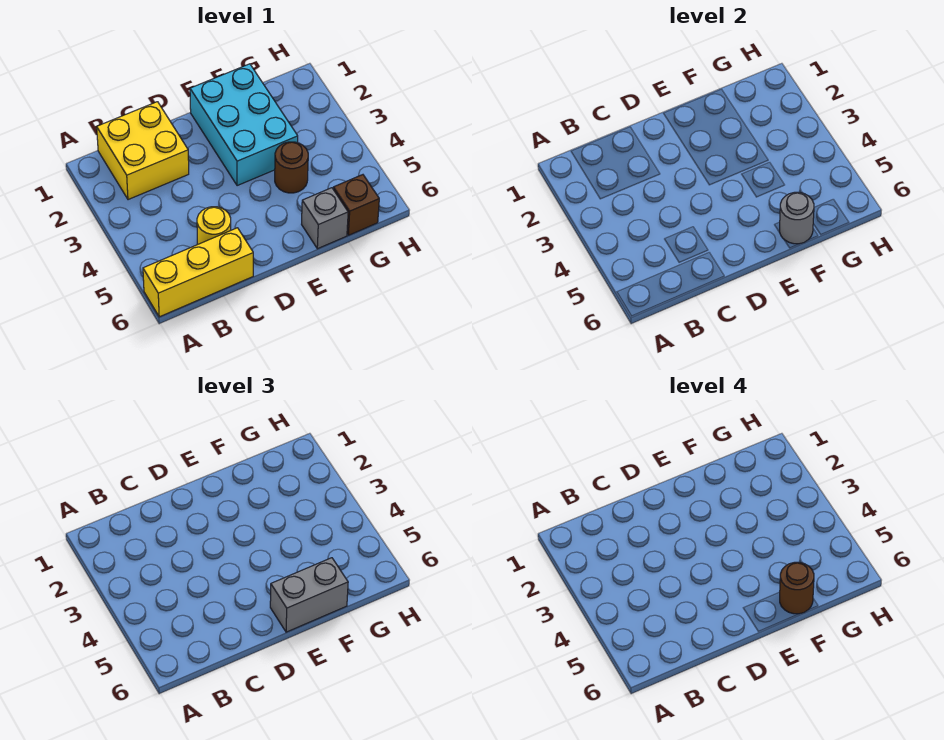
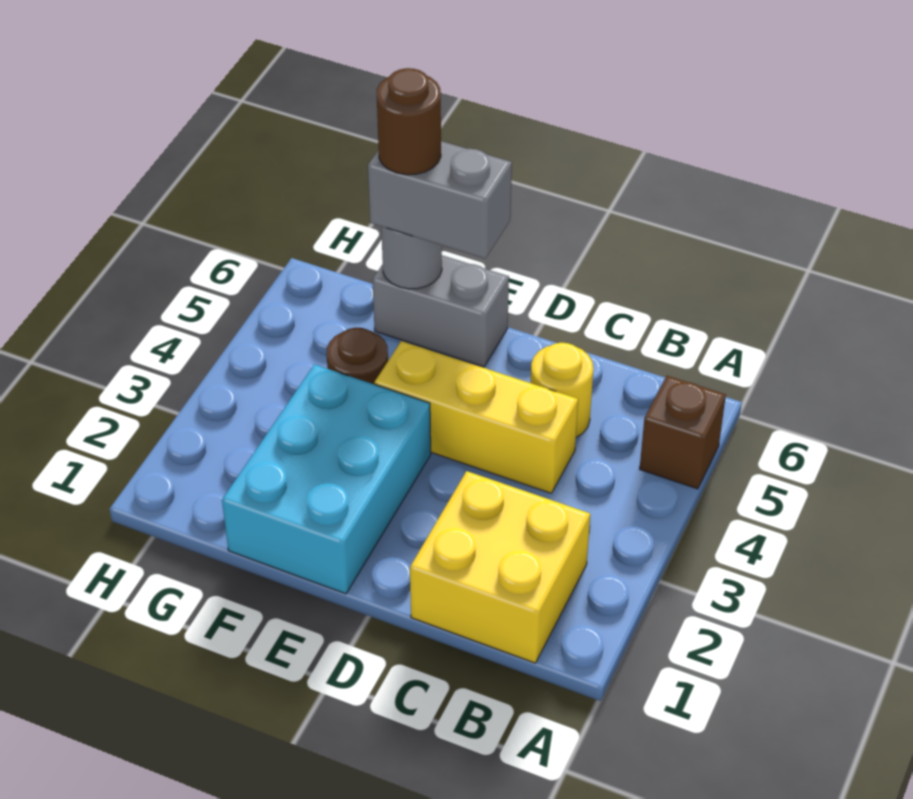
yellow 1x3 brick [143,228,253,317] -> yellow 1x3 brick moved to [374,341,578,493]
grey 1x1 brick [302,188,348,249] -> grey 1x2 brick [372,255,509,367]
brown 1x1 brick [333,175,379,235] -> brown 1x1 brick moved to [640,376,726,489]

